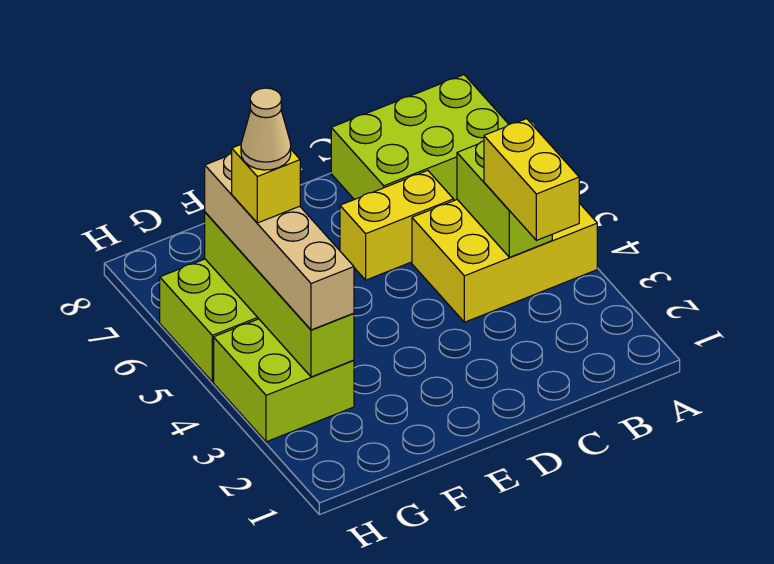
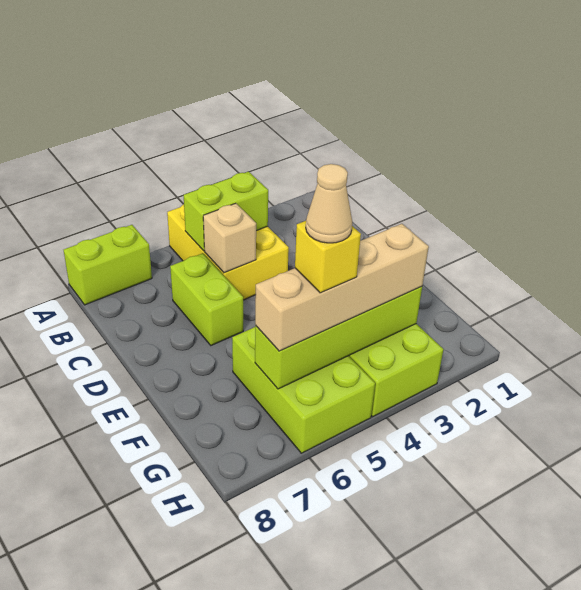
lime 2x3 brick [331,75,509,200] -> lime 1x2 brick [64,225,152,305]
yellow 1x2 brick [484,119,579,240] -> none
none -> tan 1x1 brick [203,203,256,273]
yellow 1x2 brick [340,171,454,280] -> lime 1x2 brick [170,253,243,345]

